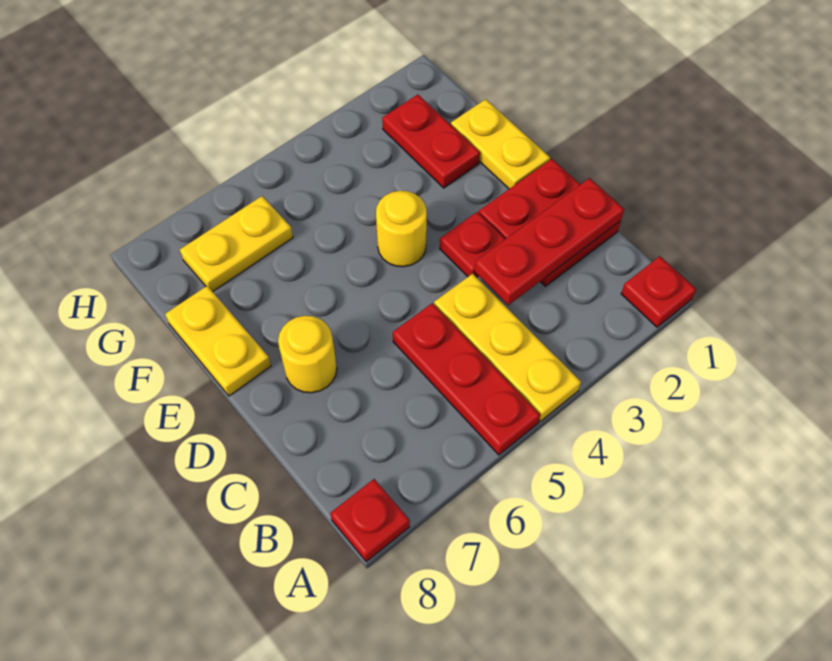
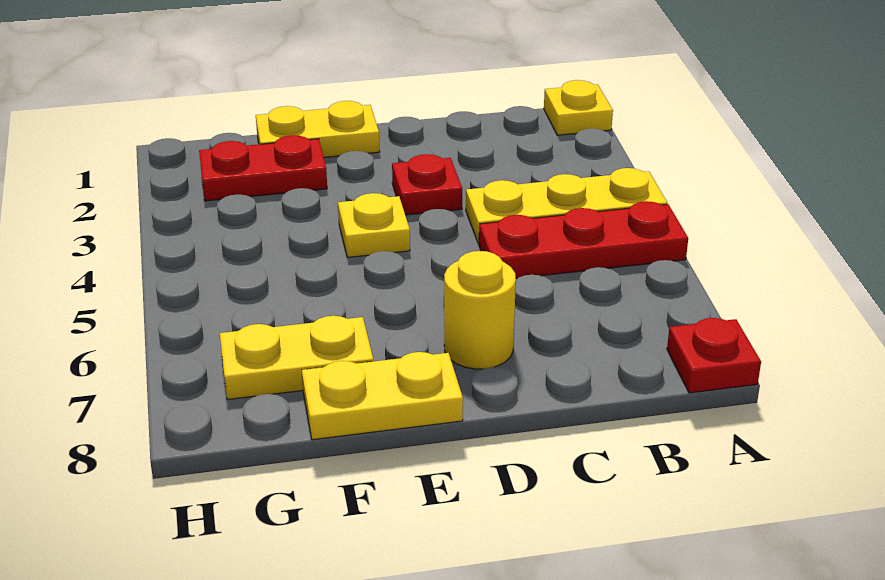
red 1x1 plate [621,256,696,327] -> yellow 1x1 plate [544,80,613,135]
red 2x2 plate [479,159,621,286] -> none
red 1x3 plate [475,178,624,305] -> none
yellow 1x1 round brick [376,191,427,267] -> yellow 1x1 plate [338,193,410,257]
yellow 1x2 plate [180,196,293,292] -> yellow 1x2 plate turned to [220,316,373,400]

